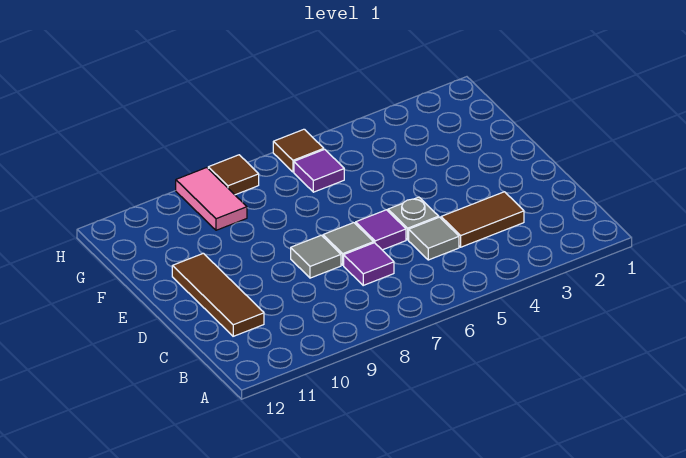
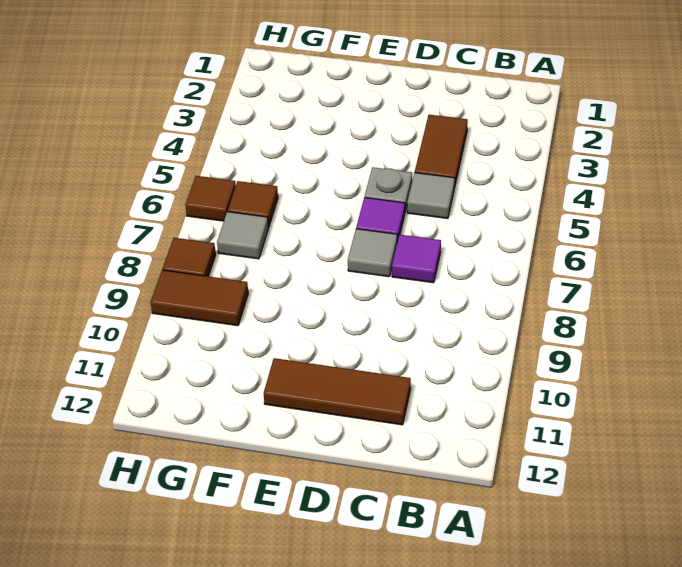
grey 1x1 tile [291,235,341,278] -> grey 1x1 tile moved to [217,212,268,259]
purple 1x1 tile [294,149,344,192] -> brown 1x1 tile [228,181,278,227]
pink 1x2 tile [176,168,247,230] -> brown 1x2 tile [151,270,248,326]

